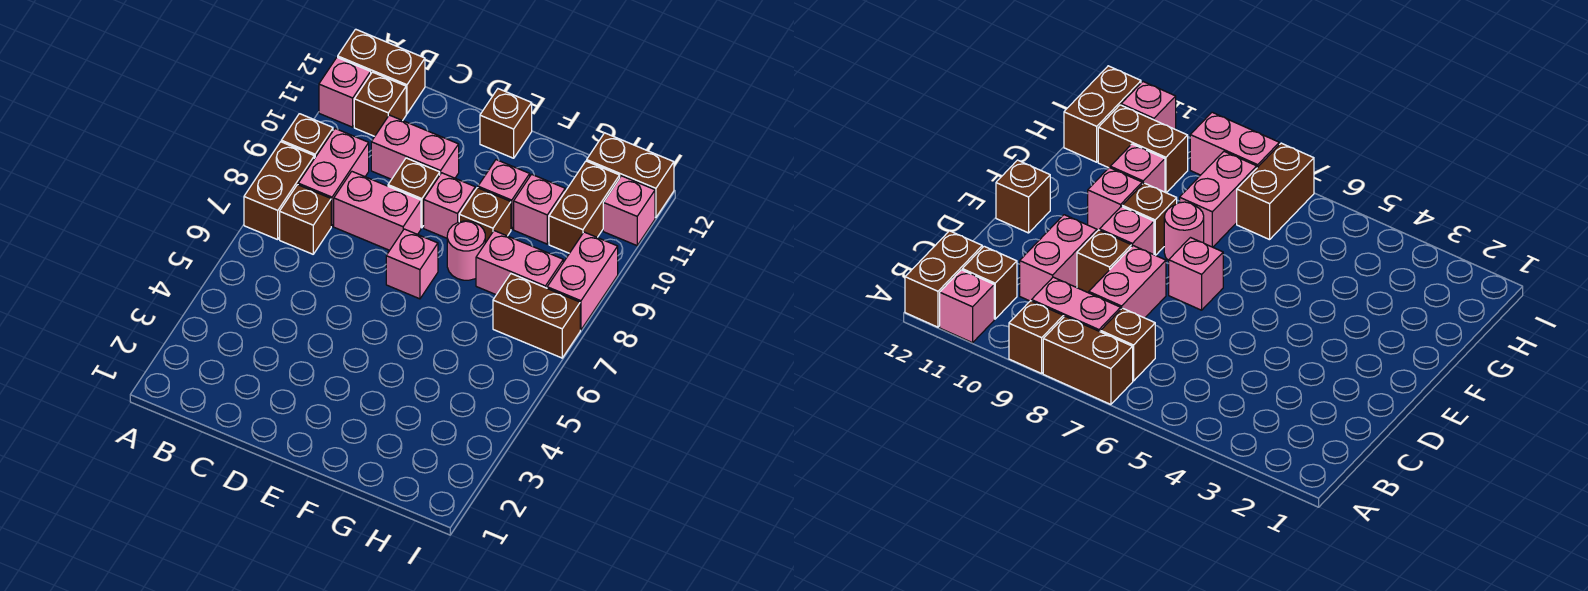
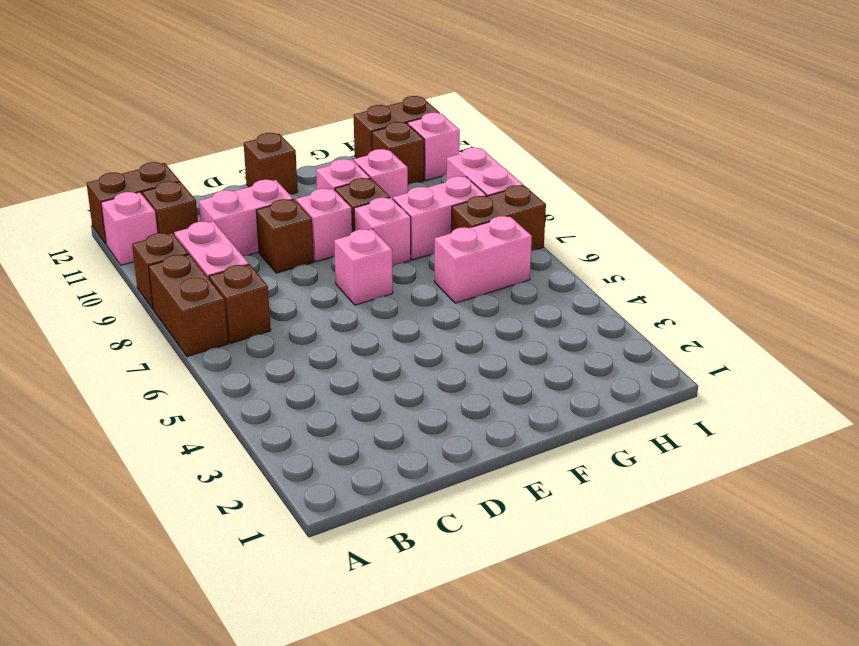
pink 1x2 brick [334,172,421,250] -> pink 1x2 brick moved to [434,216,532,303]
pink 1x1 round brick [447,221,485,280] -> pink 1x1 brick [354,198,411,266]
brown 1x2 brick [549,161,620,253] -> brown 1x1 brick [372,122,424,184]

